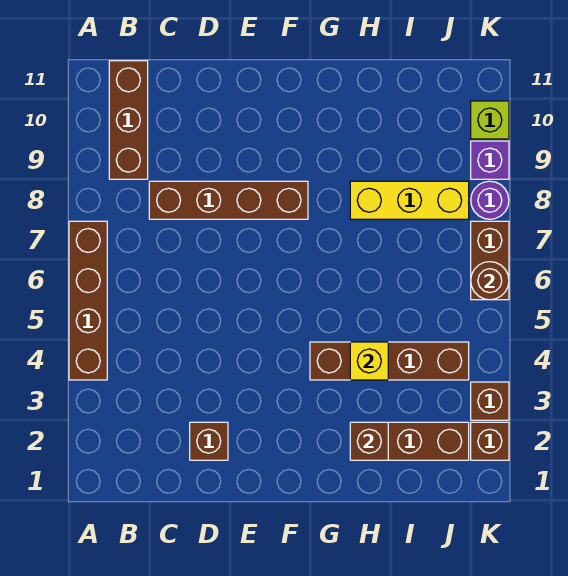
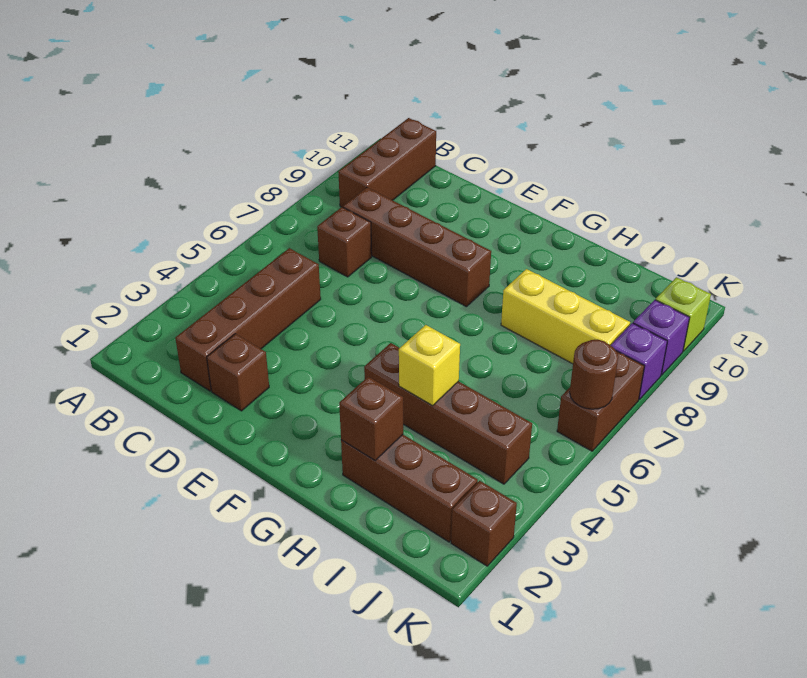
brown 1x4 brick [69,221,107,380] -> brown 1x4 brick moved to [175,248,321,391]
brown 1x1 brick [471,382,509,420] -> brown 1x1 brick moved to [317,207,372,277]
purple 1x1 round brick [471,181,509,219] -> purple 1x1 brick [611,323,667,400]

